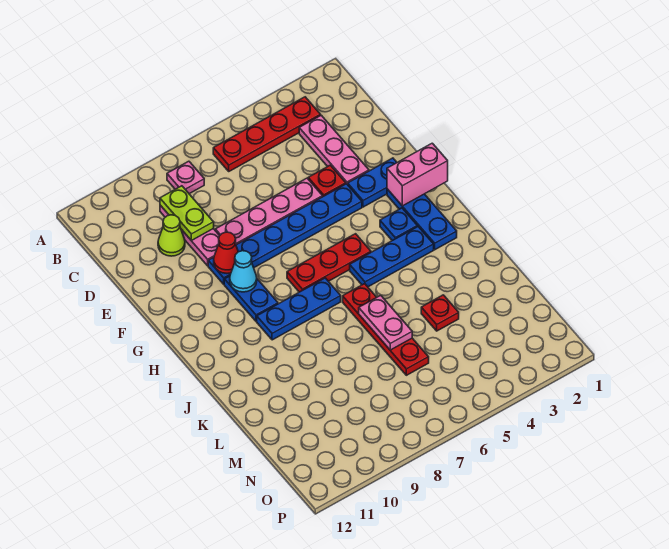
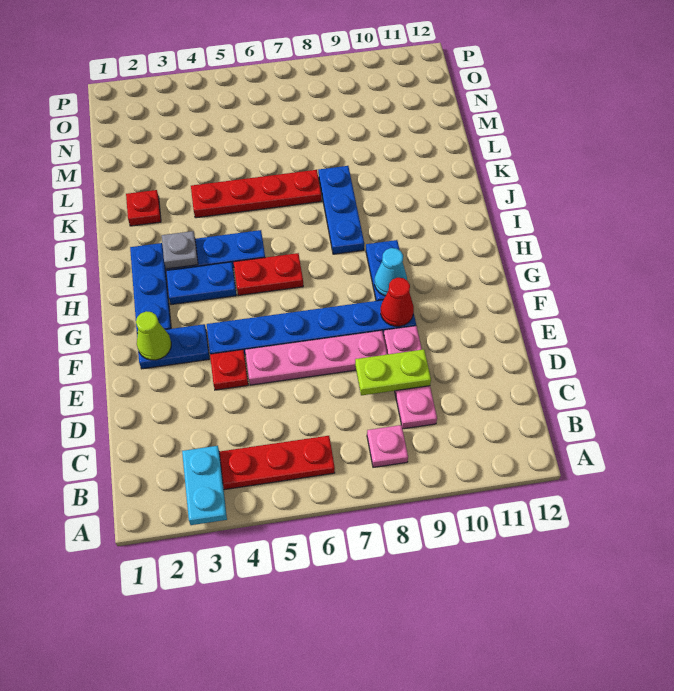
none -> cyan 1x2 plate [182,446,227,525]
pink 1x3 plate [299,115,369,185] -> none
lime 1x2 plate [160,186,214,240] -> lime 1x2 plate turned to [355,349,431,395]
lime 1x1 cone [158,215,185,256] -> lime 1x1 cone moved to [136,311,171,360]
pink 1x2 brick [387,143,448,206] -> none
blue 1x1 plate [380,208,417,241] -> blue 1x2 plate [166,262,236,305]
red 1x3 plate [287,234,371,292] -> red 1x2 plate [234,253,303,296]
none -> grey 1x1 plate [162,231,198,269]
blue 1x3 plate [257,278,341,340] -> blue 1x3 plate turned to [318,166,364,254]
red 1x4 plate [343,284,429,375] -> red 1x4 plate turned to [191,170,322,218]
pink 1x2 plate [359,295,412,350] -> none
red 1x1 plate [421,295,459,331] -> red 1x1 plate moved to [126,190,161,226]

